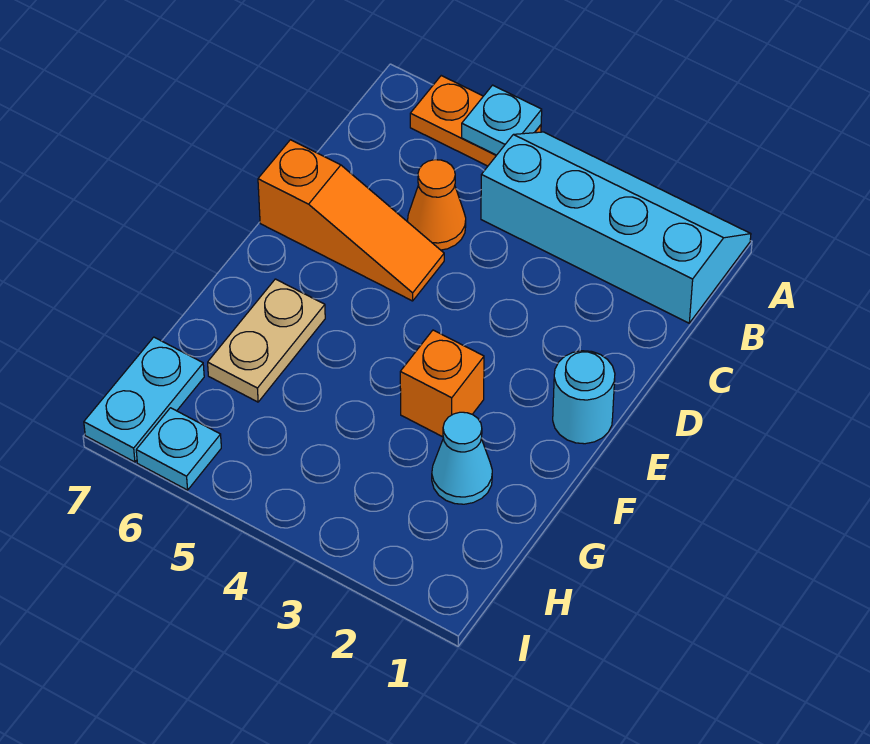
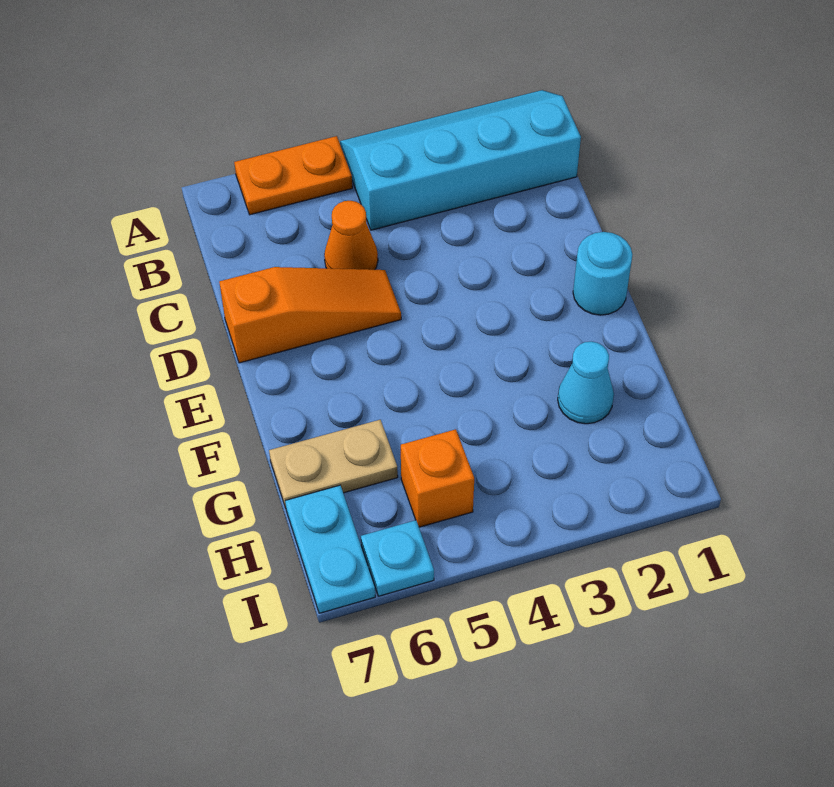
cyan 1x1 plate [462,85,542,155] -> none
orange 1x1 brick [400,330,484,437] -> orange 1x1 brick moved to [401,429,474,527]
tan 1x2 plate [208,279,325,402] -> tan 1x2 plate turned to [269,420,398,508]

